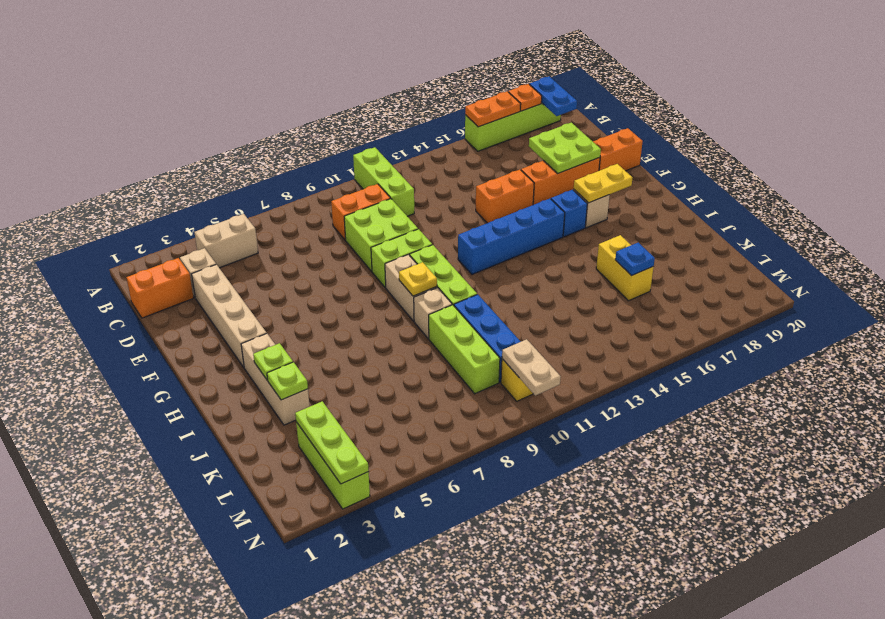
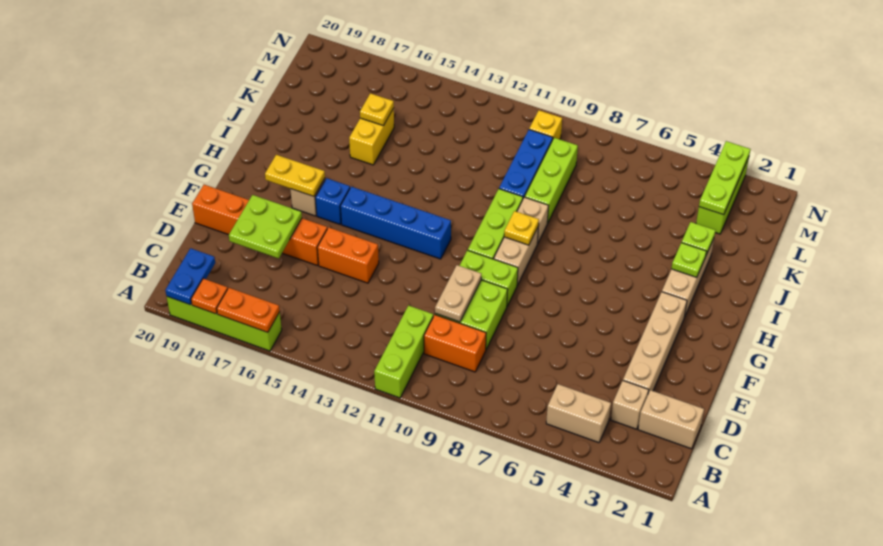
orange 1x2 brick [126,258,194,318] -> tan 1x2 brick [638,390,704,449]
blue 1x1 plate [615,243,655,276] -> yellow 1x1 plate [360,93,394,126]
tan 1x2 plate [502,339,561,396] -> tan 1x2 plate moved to [435,265,481,322]

